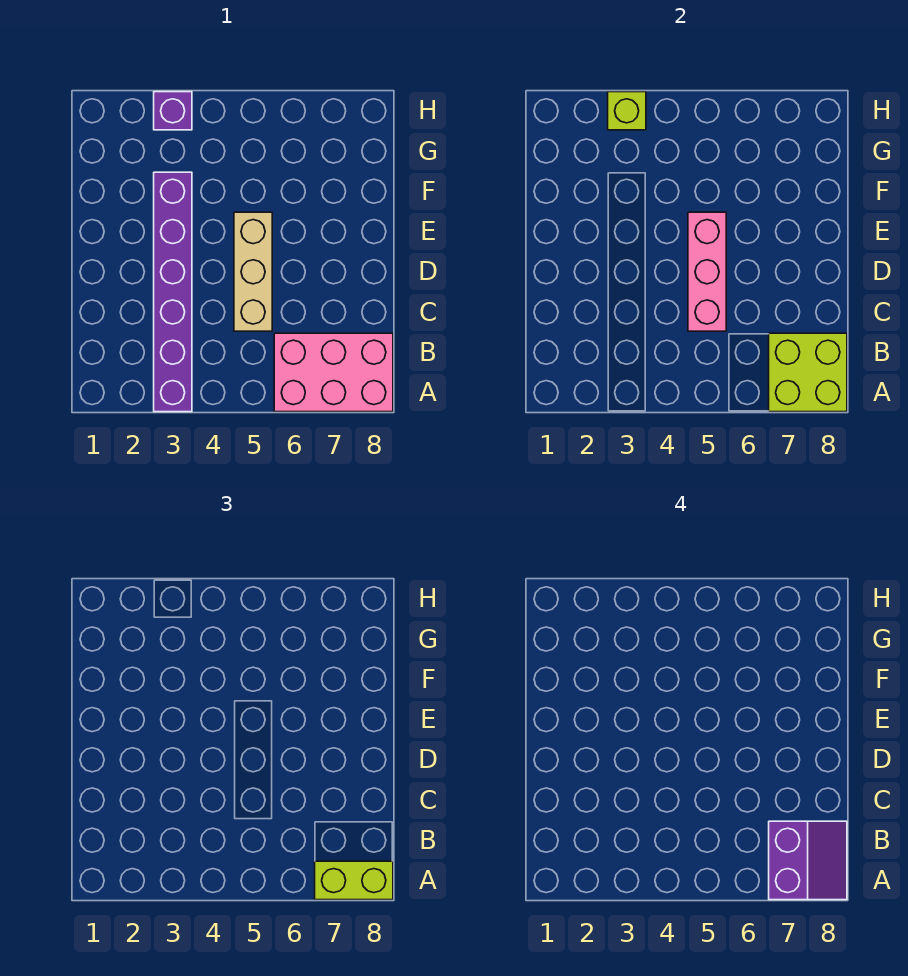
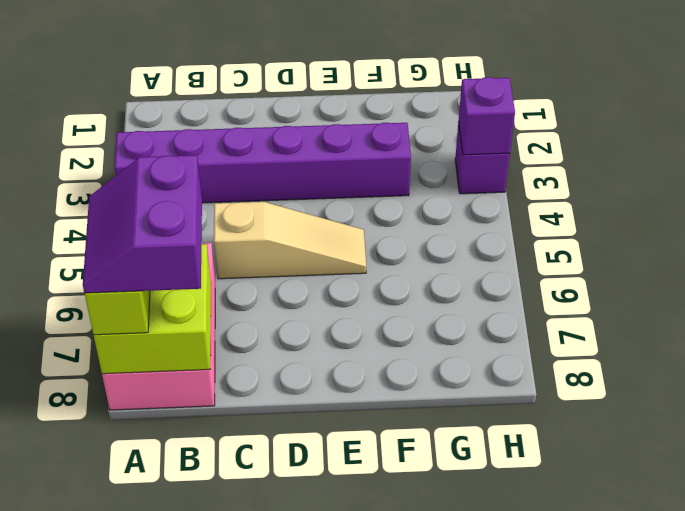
purple 2x2 slope [769,821,847,900] -> purple 2x2 slope turned to [83,155,202,293]
tan 1x3 brick [234,212,272,331] -> tan 1x3 slope [214,202,366,279]
pink 1x3 brick [688,212,726,331] -> none
lime 1x1 brick [608,92,646,130] -> purple 1x1 brick [459,77,515,155]

